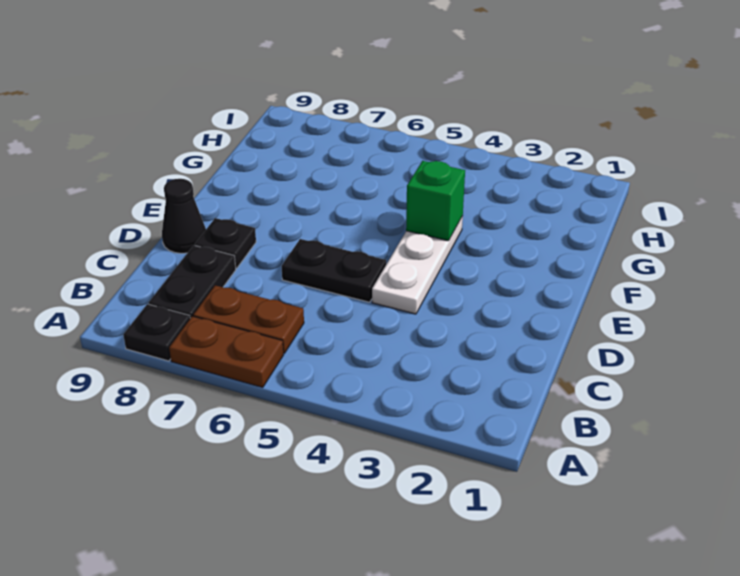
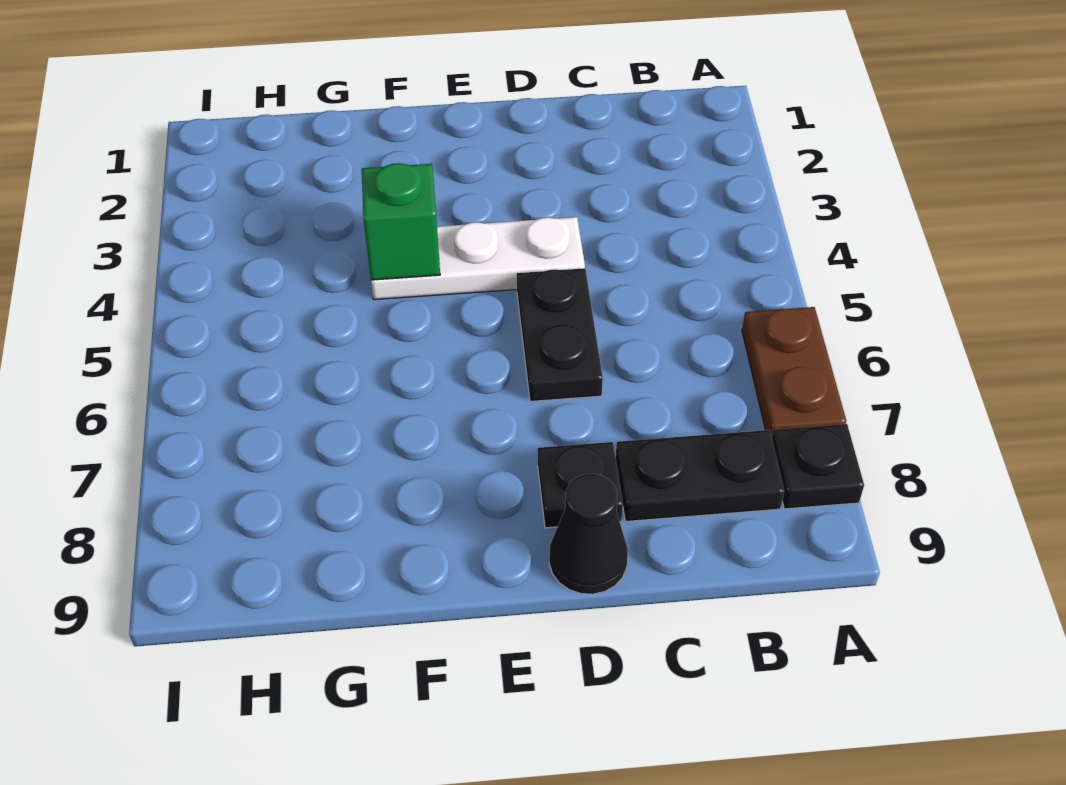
brown 1x2 plate [193,285,304,353] -> none

